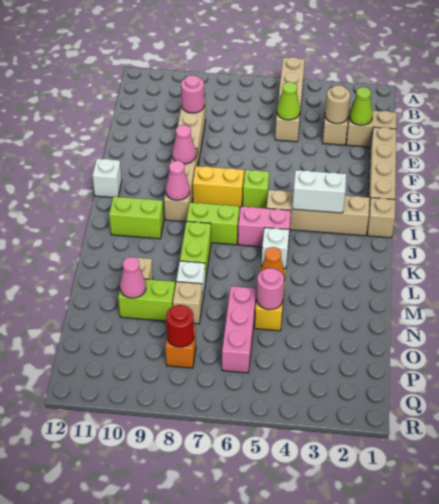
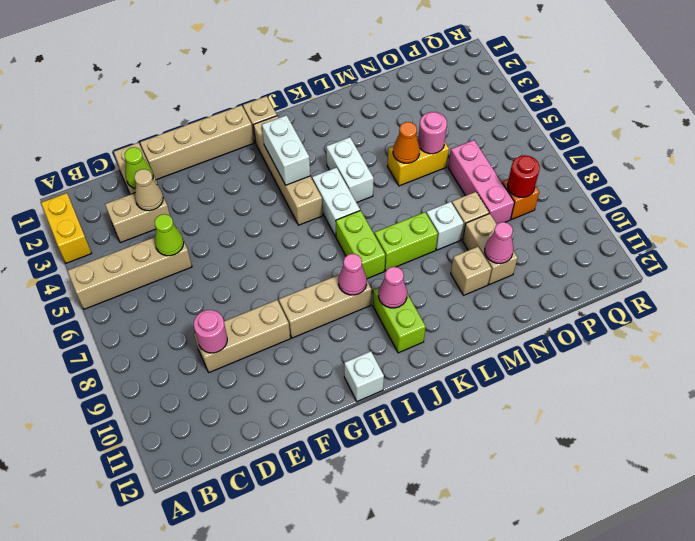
tan 1x1 round brick [325,85,350,123] -> tan 1x1 cone [134,169,163,211]
pink 1x1 cone [172,125,196,164] -> pink 1x1 cone moved to [378,267,407,308]
lime 1x1 brick [243,170,269,208] -> none
yellow 1x2 brick [193,166,244,207] -> yellow 1x2 brick moved to [41,193,92,263]
pink 1x2 brick [238,206,291,247] -> white 1x2 brick [312,168,360,237]
white 1x1 brick [262,228,289,268] -> white 1x2 brick [326,137,374,203]
pink 1x3 brick [222,286,256,373] -> pink 1x3 brick turned to [448,140,514,224]
lime 1x2 brick [118,279,175,321] -> tan 1x2 brick [463,214,518,285]

